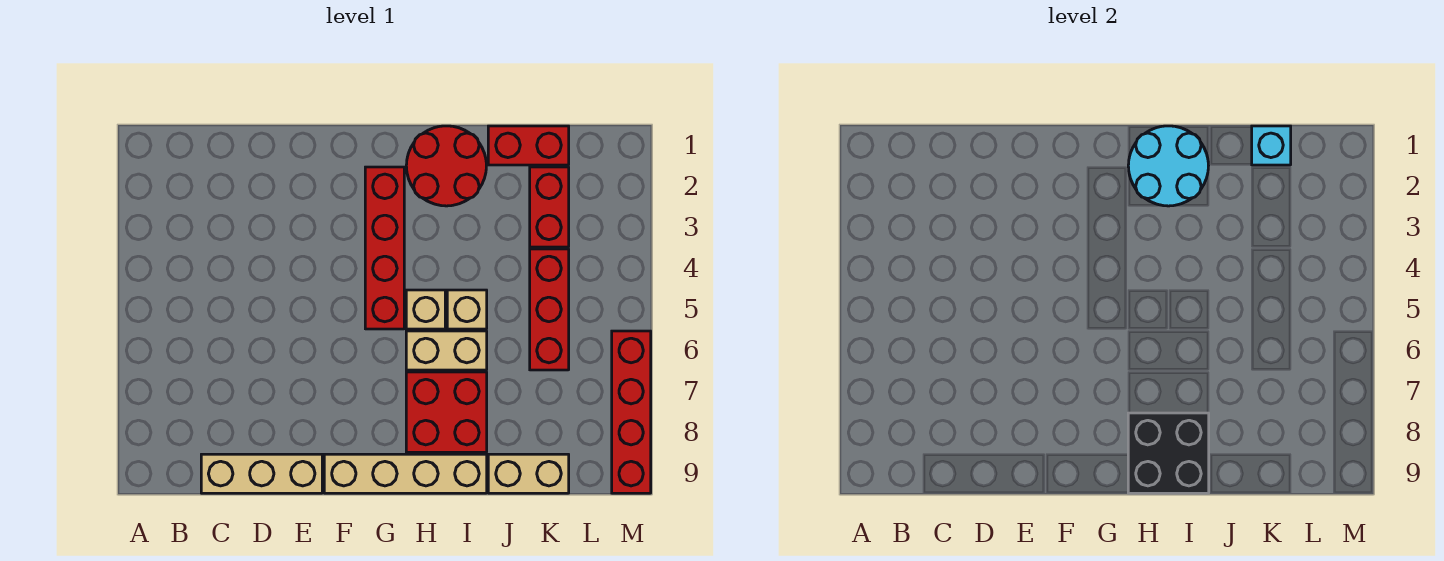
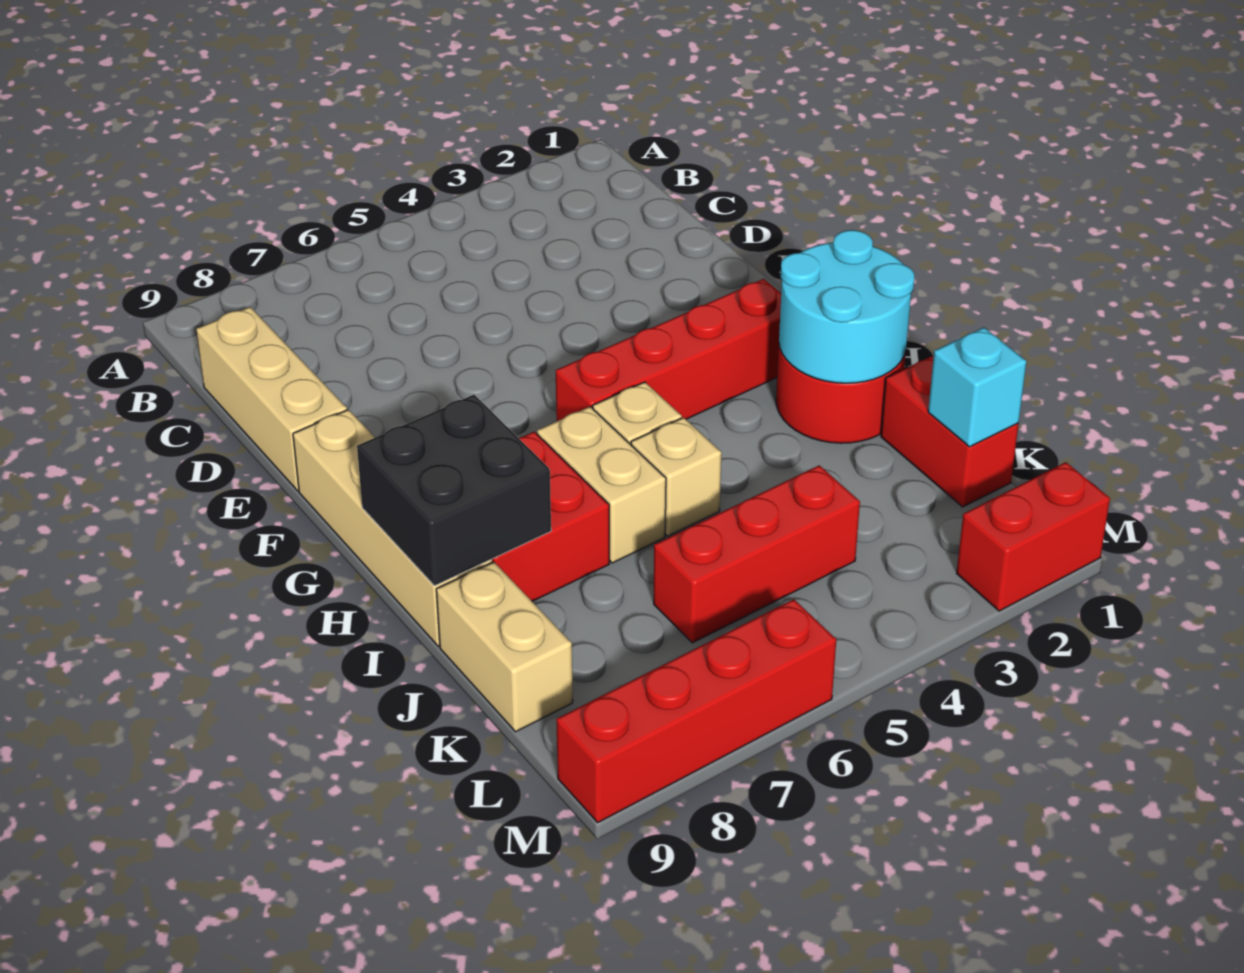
red 1x2 brick [530,167,569,247] -> red 1x2 brick moved to [956,462,1110,611]

